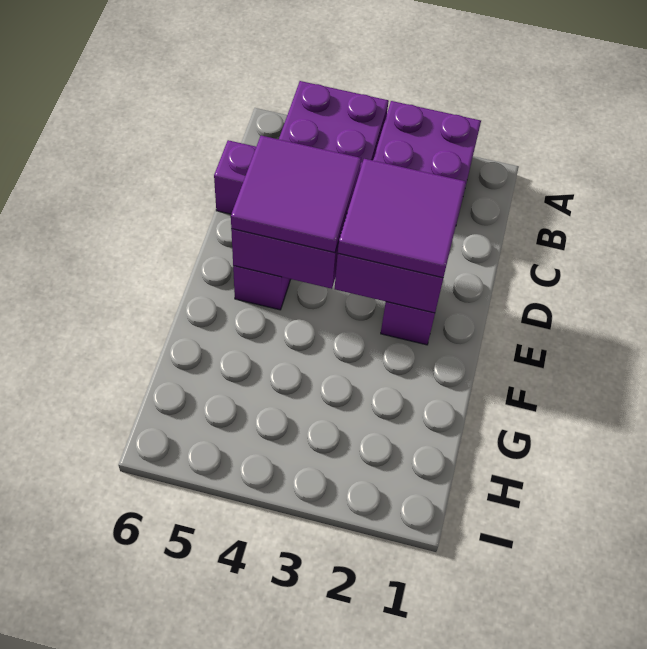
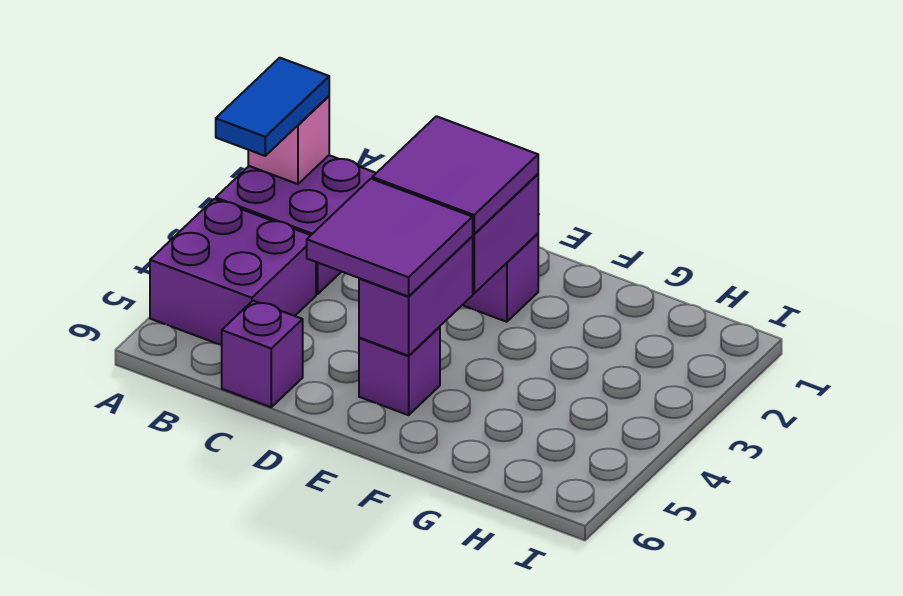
none -> pink 1x1 brick [248,96,329,184]
none -> blue 1x2 tile [216,58,329,156]

